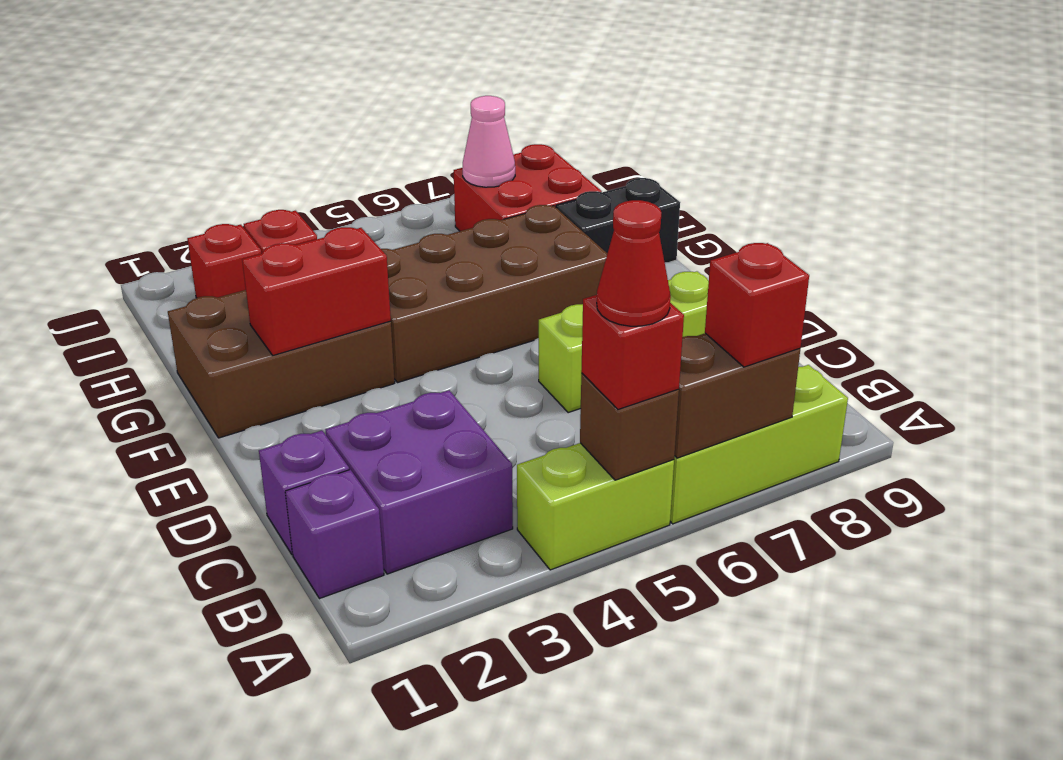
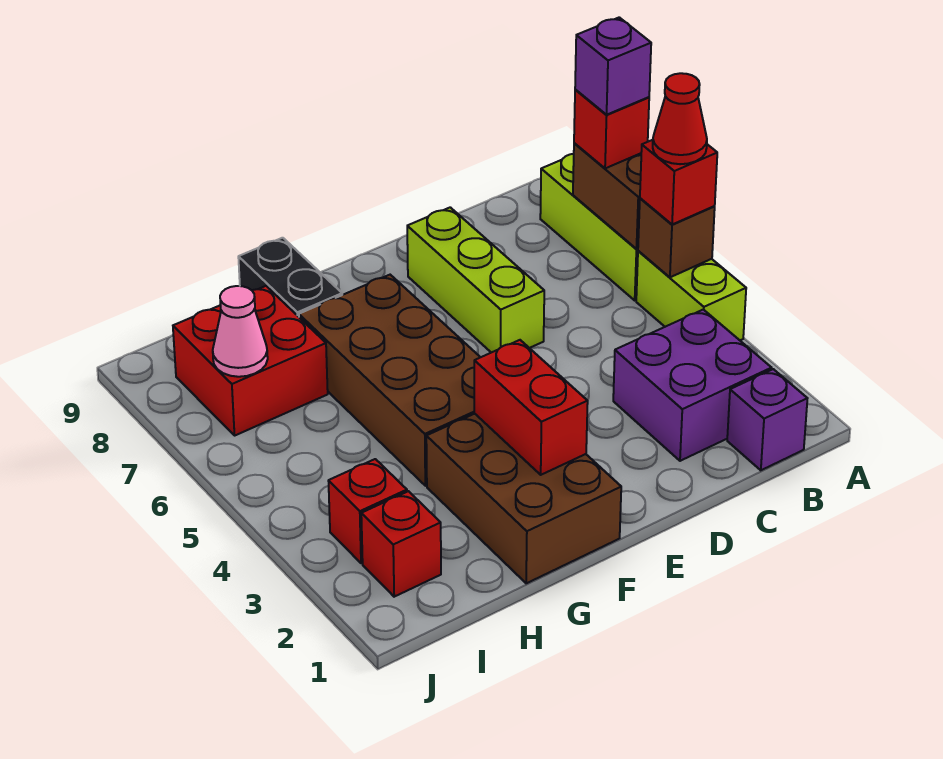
purple 1x1 brick [259,431,349,554] -> purple 1x1 brick moved to [575,17,651,115]

